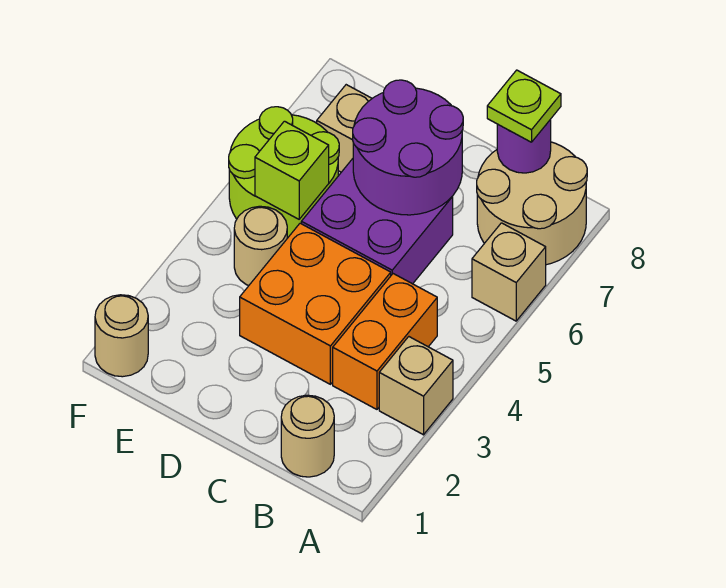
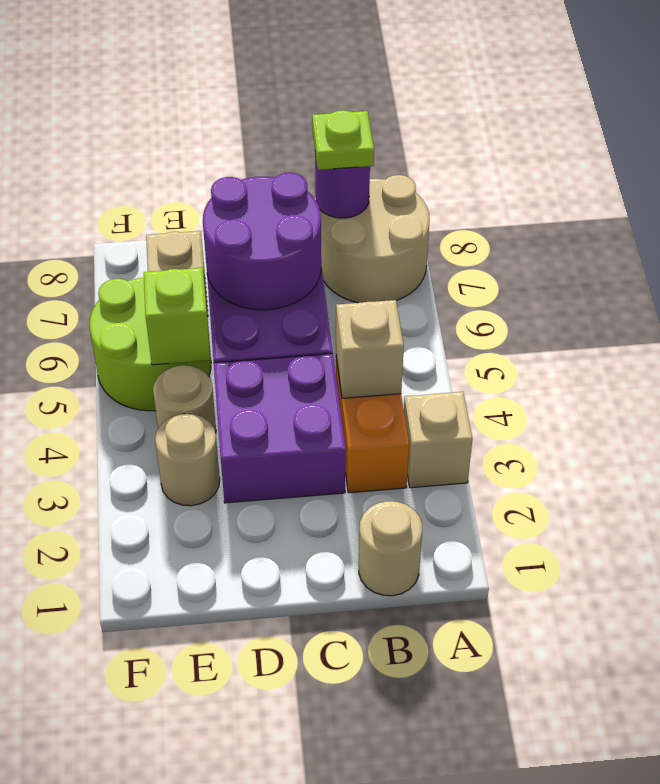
tan 1x1 brick [472,223,546,321] -> tan 1x1 brick moved to [336,300,404,398]
orange 2x2 brick [240,223,391,384] -> purple 2x2 brick [214,354,346,503]
tan 1x1 round brick [95,295,148,377] -> tan 1x1 round brick moved to [155,414,220,506]

